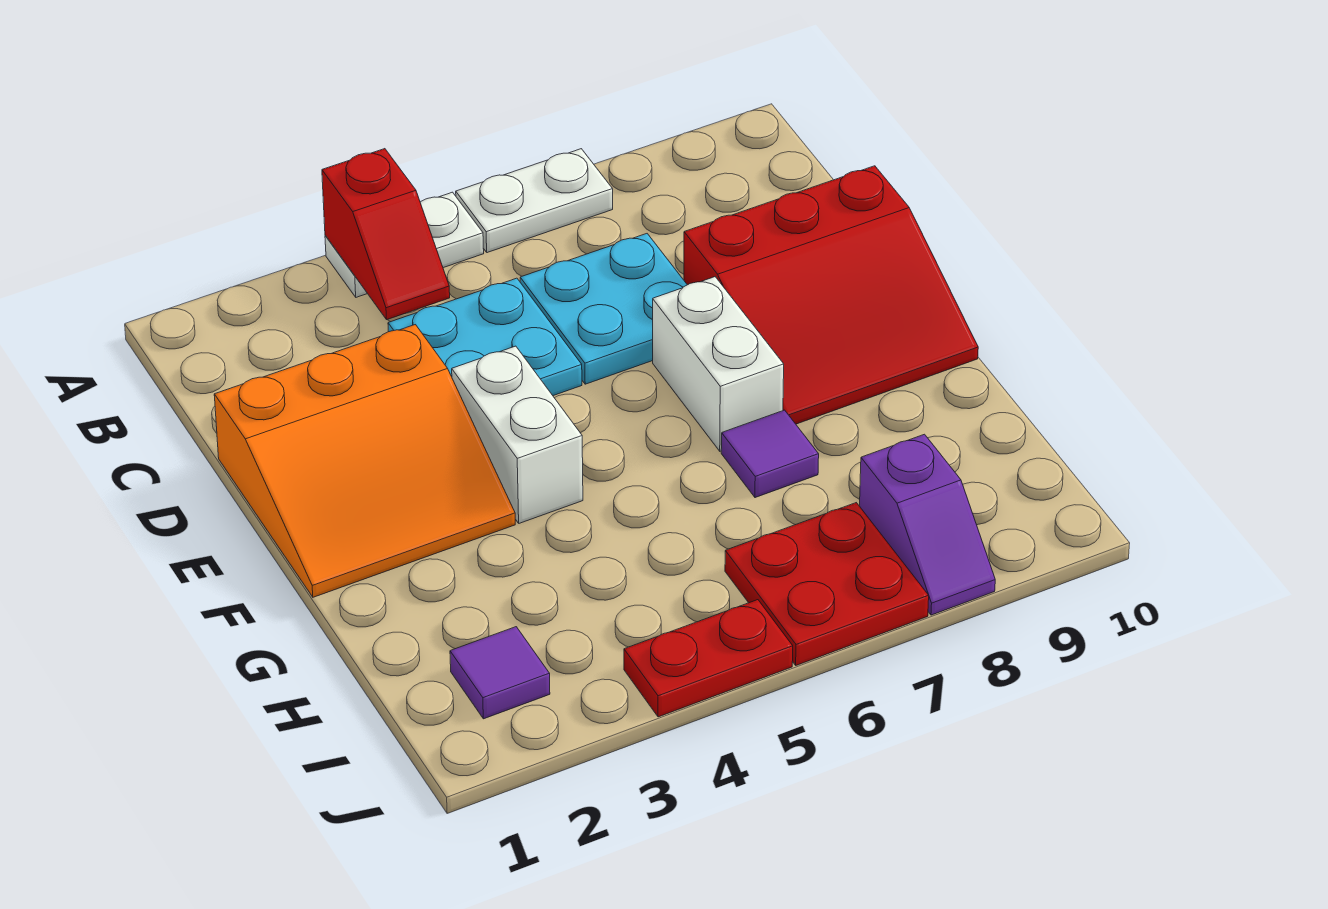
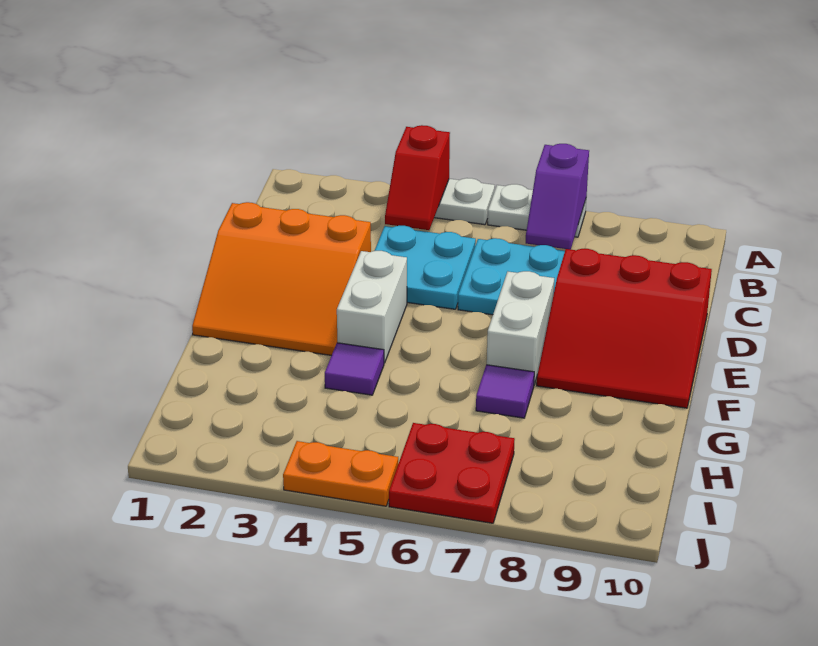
purple 1x1 tile [450,627,550,719] -> purple 1x1 tile moved to [325,343,384,395]
purple 1x2 slope [860,434,995,615] -> purple 1x2 slope moved to [526,144,589,250]
red 1x2 plate [624,600,793,717] -> orange 1x2 plate [283,441,398,506]

